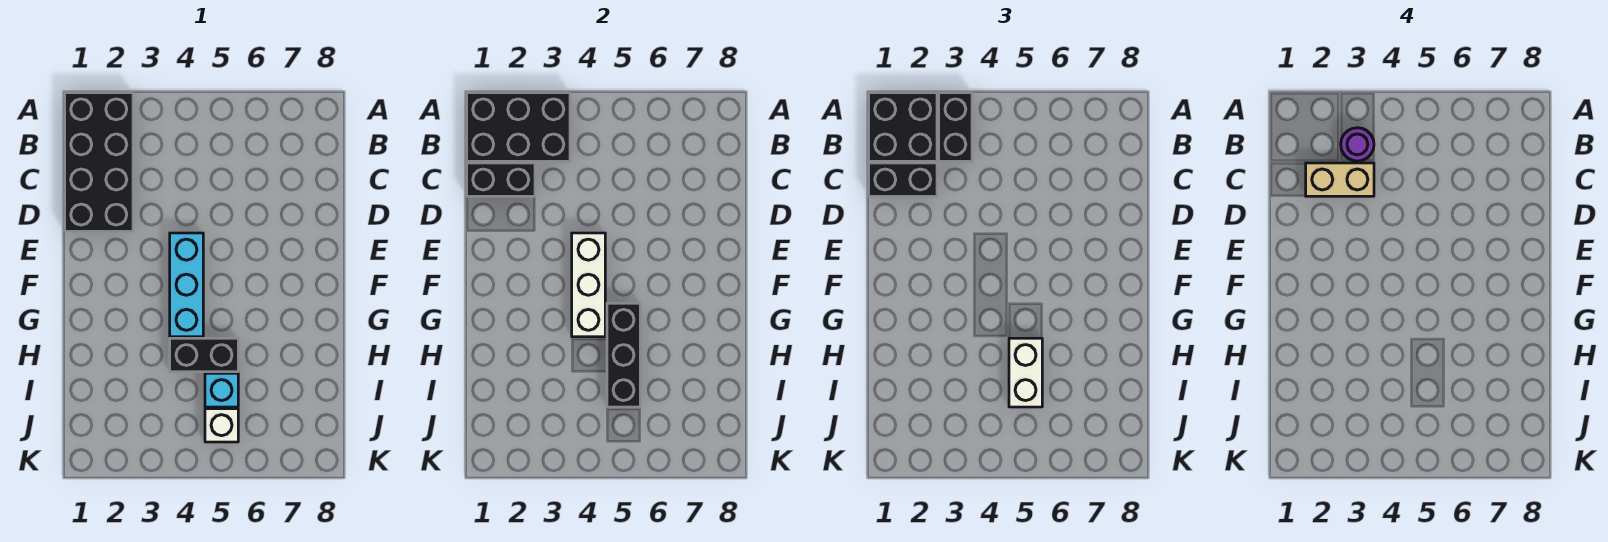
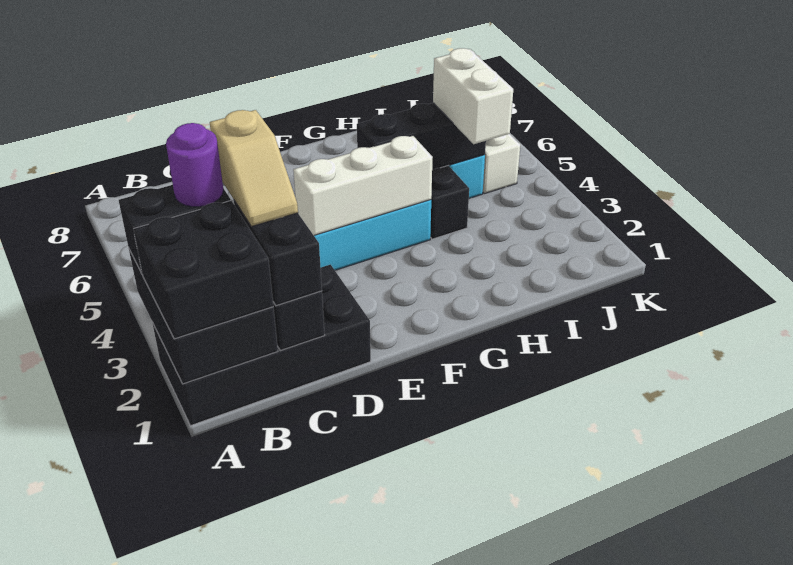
tan 1x2 brick [1306,163,1374,196] -> tan 1x2 slope [210,110,298,227]
white 1x2 brick [1009,338,1042,407] -> white 1x2 brick turned to [433,48,513,144]

